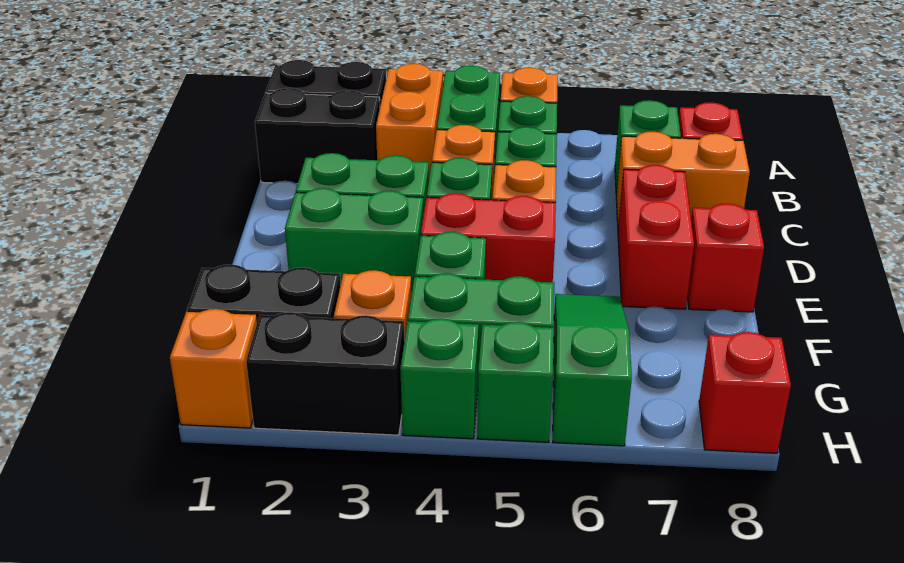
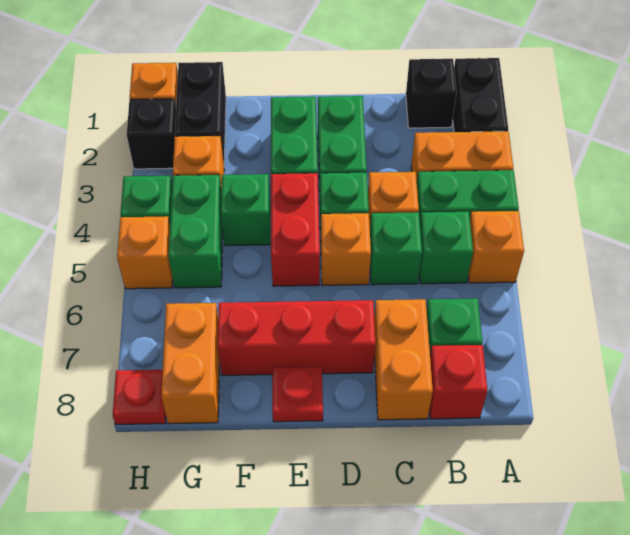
black 1x2 brick [255,88,380,184] -> black 1x1 brick [406,59,457,128]
red 1x2 brick [618,165,694,309] -> red 1x3 brick [217,300,376,375]
red 1x1 brick [687,204,764,312] -> red 1x1 plate [272,367,323,422]
green 1x3 slope [553,294,632,446] -> none
none -> orange 1x2 brick [161,303,220,424]
black 1x2 brick [246,312,404,435] -> black 1x1 brick [127,99,176,169]
green 1x1 brick [477,322,554,442] -> orange 1x1 brick [117,216,173,289]
red 1x1 brick [699,332,791,453] -> red 1x1 plate [113,370,166,424]

